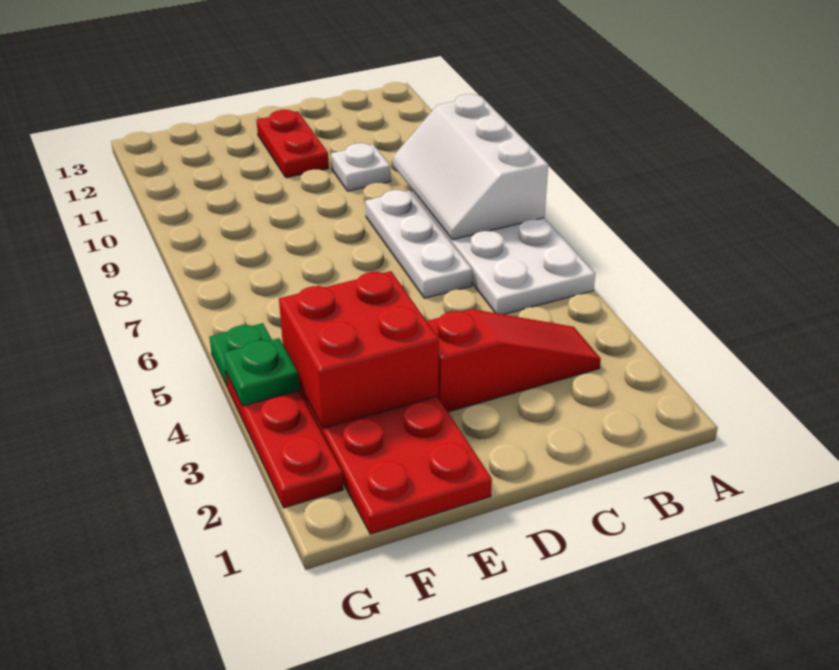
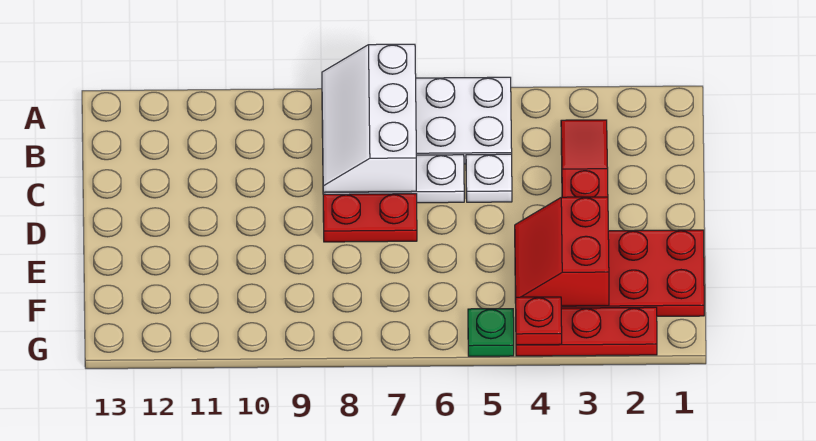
white 2x3 slope [393,94,548,240] -> white 2x3 slope turned to [322,44,416,192]
white 1x1 plate [331,143,391,191] -> white 1x1 plate moved to [466,154,512,202]
red 1x2 plate [257,110,329,178] -> red 1x2 plate moved to [323,194,417,242]
red 2x2 brick [279,271,439,428] -> red 2x2 slope [515,197,609,306]
green 1x1 plate [224,338,299,406] -> red 1x1 plate [516,297,562,345]

